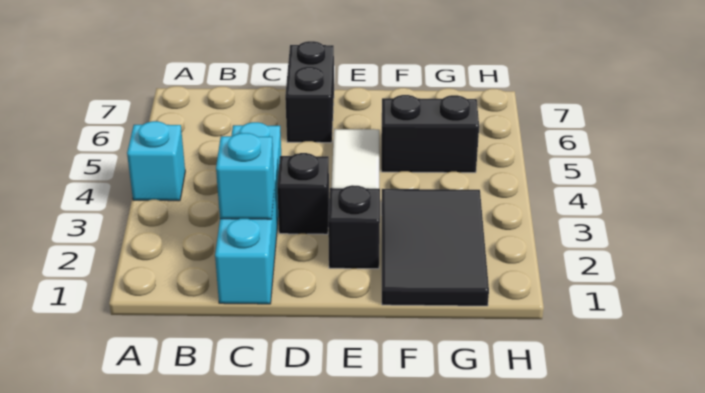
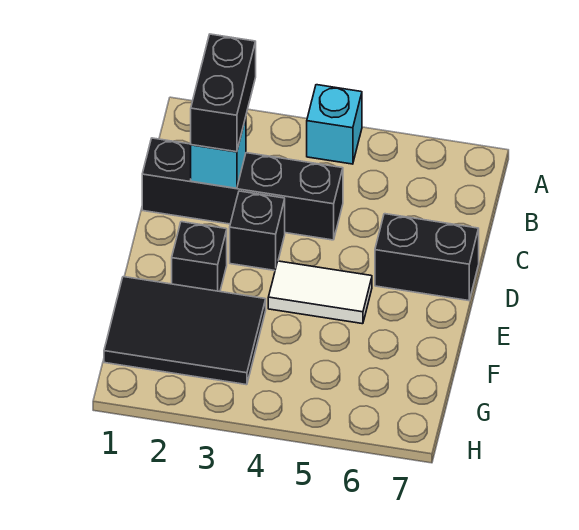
cyan 1x4 brick [215,122,281,304] -> black 1x4 brick [142,138,343,240]
black 1x2 brick [381,95,479,173] -> black 1x2 brick moved to [191,34,256,152]

